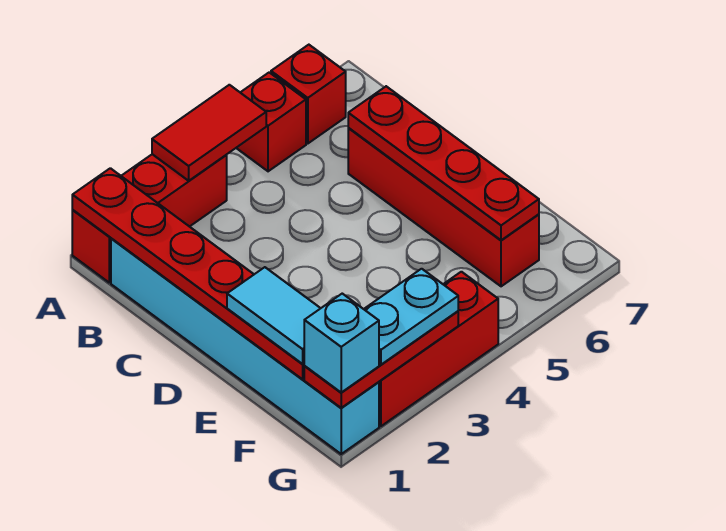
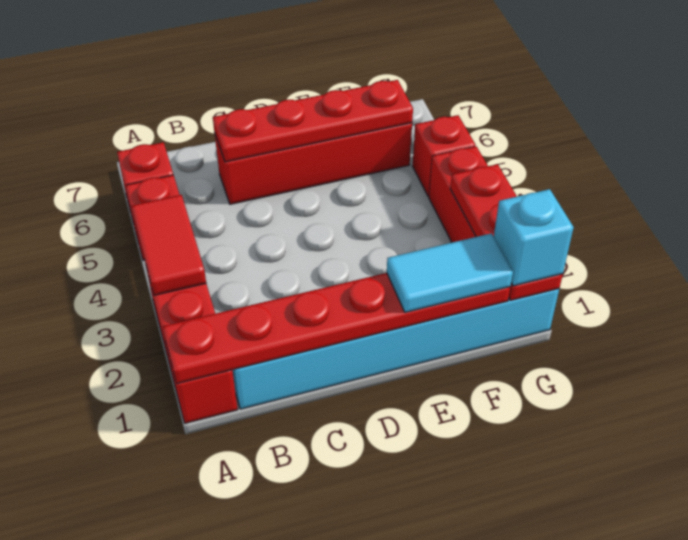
cyan 1x2 plate [364,269,458,365] -> none
none -> red 1x1 brick [413,115,475,196]

